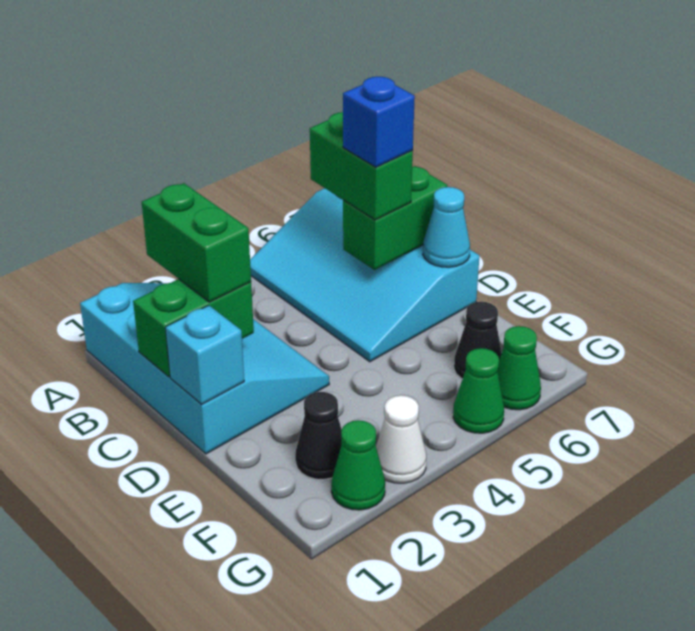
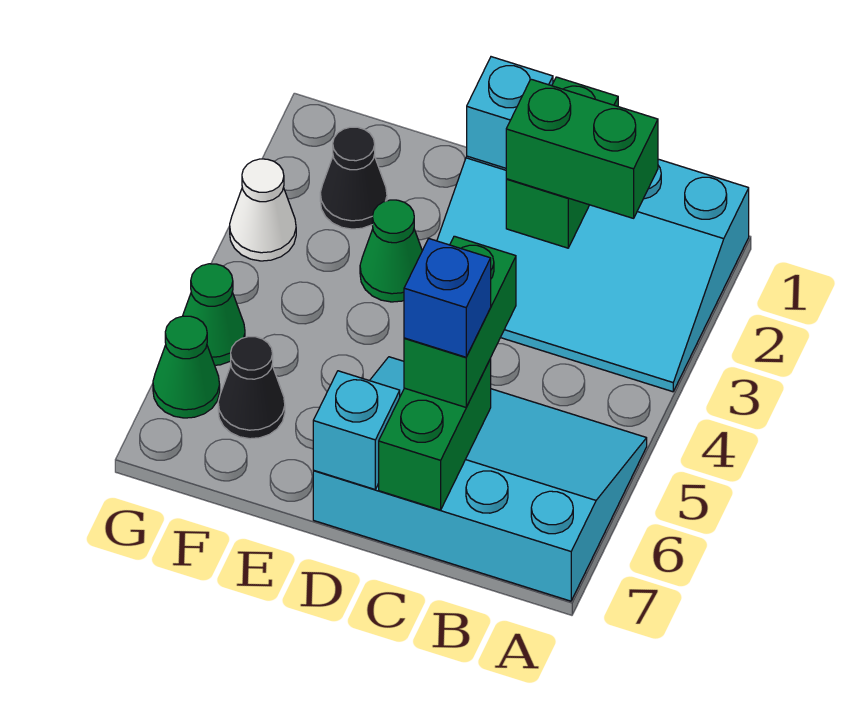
green 1x2 brick [310,112,413,220] -> green 1x2 brick turned to [404,236,516,407]
cyan 1x1 cone [423,187,470,267] -> cyan 1x1 brick [313,371,400,489]
green 1x1 cone [331,420,385,510] -> green 1x1 cone moved to [360,200,422,302]

